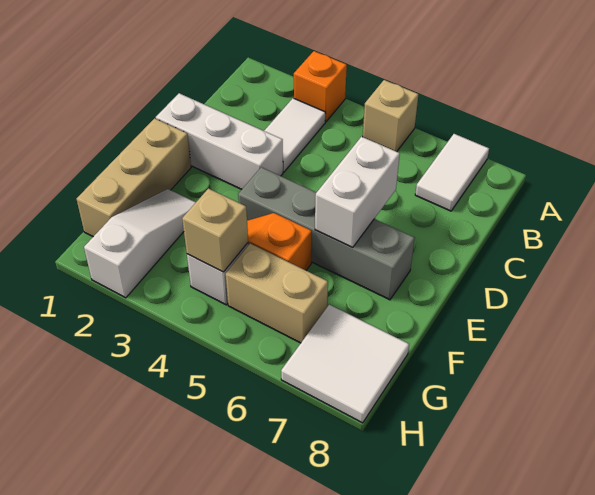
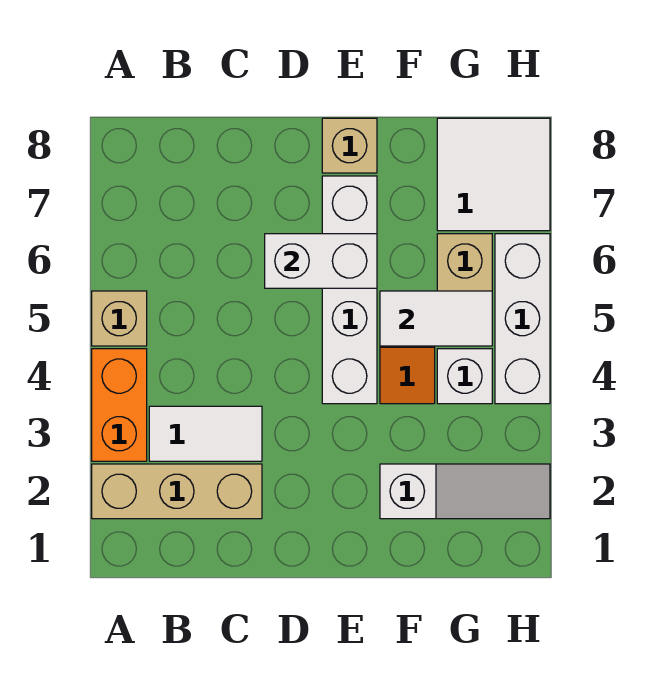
orange 1x1 brick [294,51,347,122] -> orange 1x2 brick [92,349,147,461]
white 1x2 tile [415,134,489,211] -> white 1x2 tile moved to [380,291,492,346]
white 1x3 brick [156,93,283,189] -> white 1x3 brick moved to [495,234,550,404]
tan 1x3 brick [77,118,191,237] -> tan 1x3 brick moved to [92,464,262,519]
grey 1x4 brick [238,167,415,300] -> white 1x4 brick [322,176,377,404]
white 1x3 slope [84,189,196,298] -> white 1x3 slope turned to [380,464,550,519]
tan 1x1 brick [182,189,248,272] -> tan 1x1 brick moved to [322,118,377,173]

